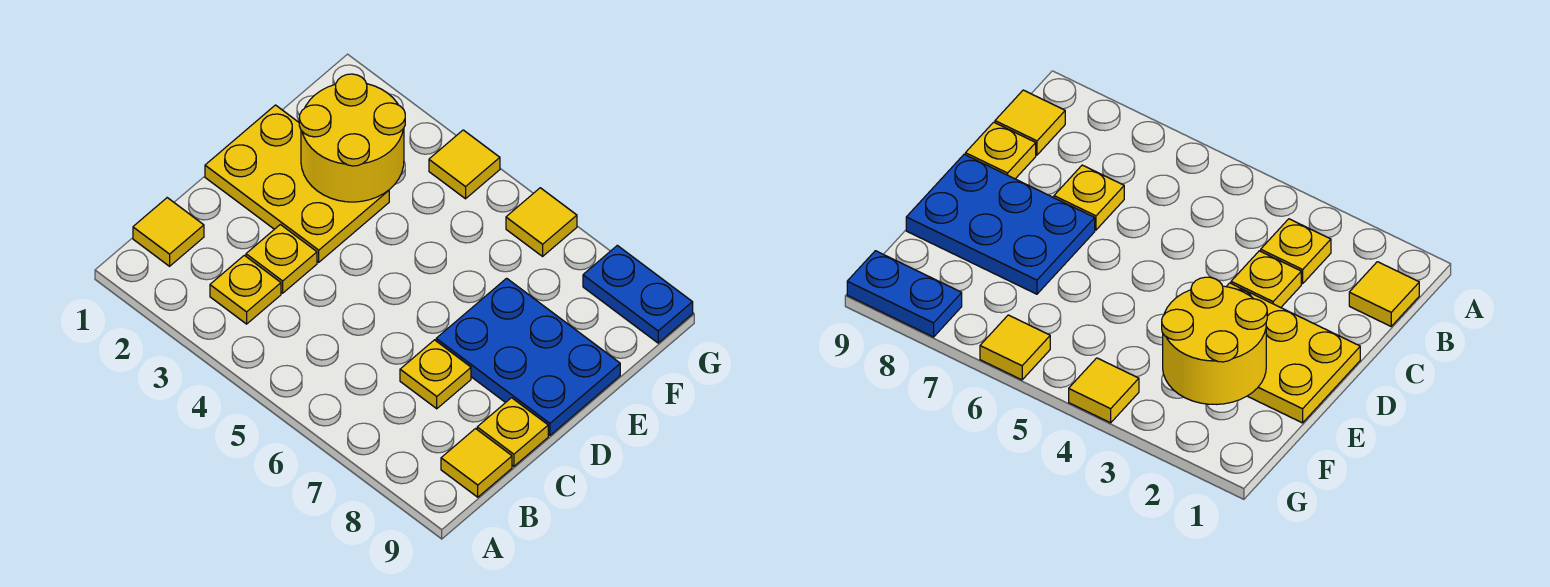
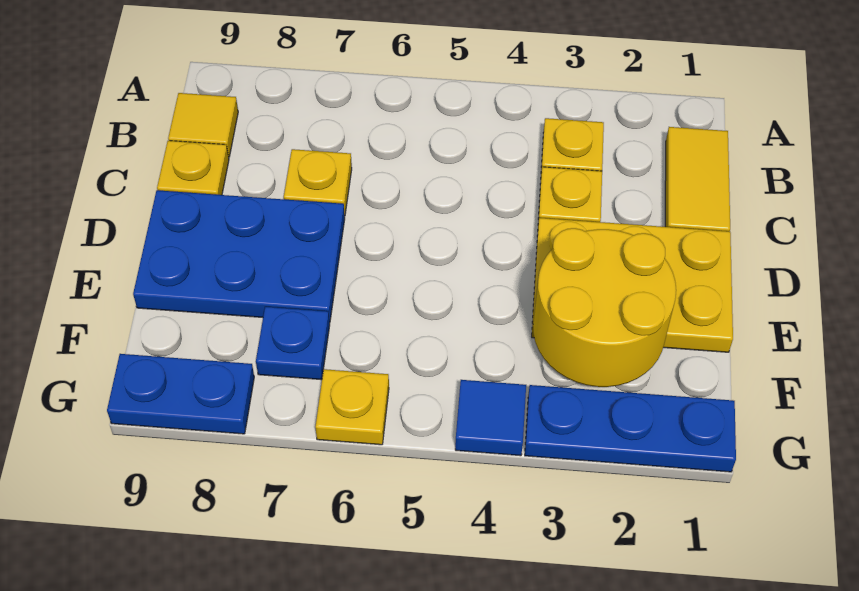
yellow 1x1 tile [133,198,204,266] -> yellow 1x2 tile [665,127,730,231]
none -> blue 1x1 plate [256,307,330,380]
none -> blue 1x3 plate [525,385,736,472]
yellow 1x1 tile [429,130,500,199] -> blue 1x1 tile [455,380,526,456]
yellow 1x1 tile [506,188,577,256] -> yellow 1x1 plate [315,369,389,445]

